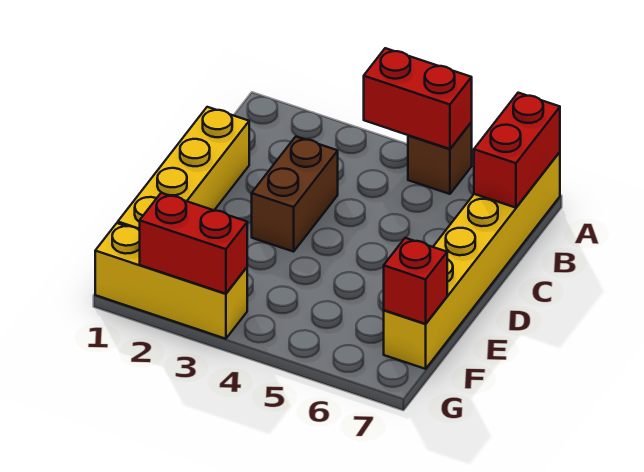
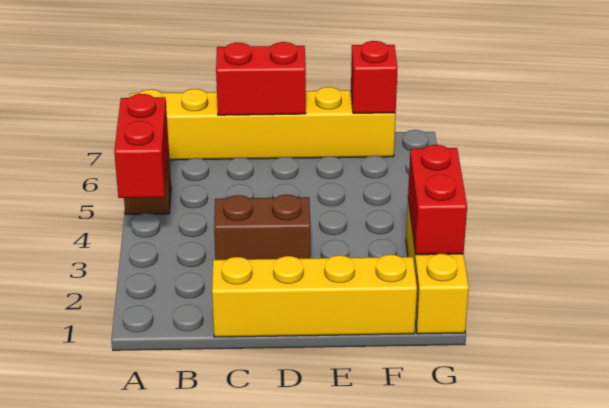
red 1x2 brick [474,93,560,208] -> red 1x2 brick moved to [216,42,306,115]

